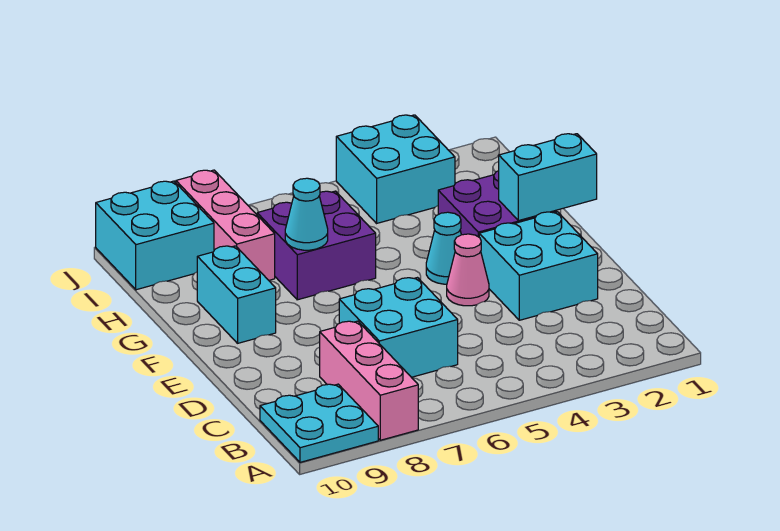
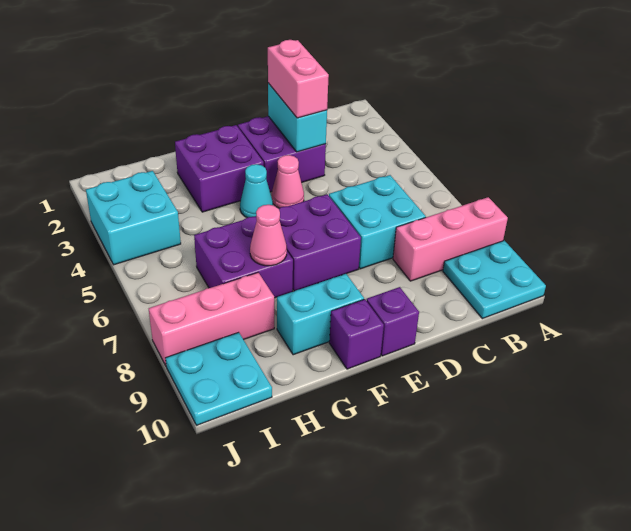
cyan 2x2 brick [479,212,598,320] -> purple 2x2 brick [238,116,326,192]
none -> pink 1x2 brick [268,40,329,118]
none -> purple 2x2 brick [279,194,361,291]
none -> purple 1x1 brick [367,287,419,356]
cyan 1x2 brick [499,134,597,221] -> cyan 1x2 brick moved to [268,83,327,152]
none -> purple 1x1 brick [329,299,384,369]
cyan 1x1 cone [285,178,328,250] -> pink 1x1 cone [250,205,287,266]
cyan 2x2 brick [96,181,214,290] -> cyan 2x2 plate [166,332,272,425]

